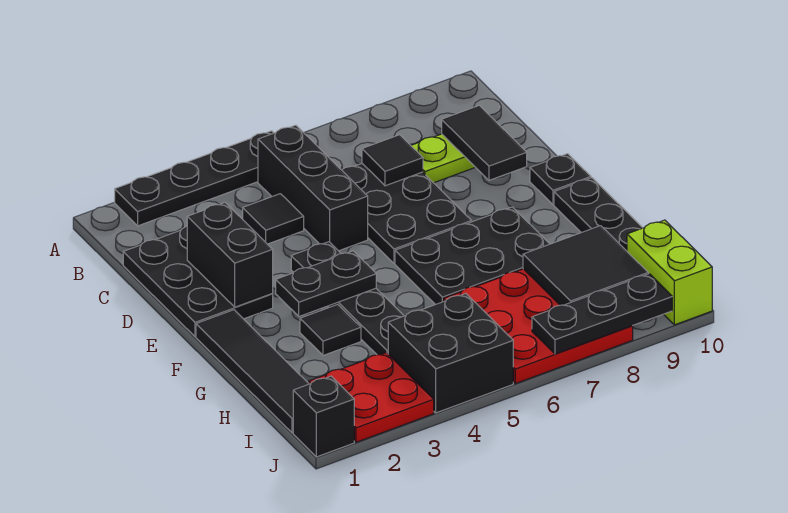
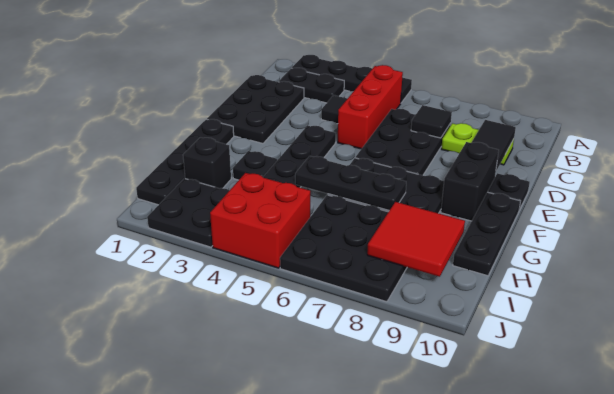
black 1x3 brick [258,125,368,251] -> red 1x3 brick [338,65,403,149]
black 1x2 brick [187,203,273,307] -> black 1x2 brick moved to [441,142,499,221]
black 1x4 tile [196,310,309,433] -> black 1x4 plate [136,119,234,205]
black 1x2 plate [276,251,376,316] -> black 1x2 plate moved to [279,68,344,103]
black 1x1 tile [300,304,361,355] -> black 1x1 plate [233,151,277,180]
red 3x3 plate [444,269,633,384] -> black 3x3 plate [280,195,407,302]
black 2x2 tile [523,226,648,305] -> red 2x2 tile [367,202,465,277]
red 2x2 plate [309,353,434,442] -> black 2x2 plate [147,179,230,247]
black 2x2 brick [388,294,513,413] -> red 2x2 brick [210,173,310,268]
lime 1x2 brick [627,220,712,325] -> none
black 1x1 brick [293,376,354,457] -> black 1x1 brick moved to [183,137,231,188]
black 1x3 plate [532,274,672,354] -> black 1x3 plate moved to [295,156,406,210]

